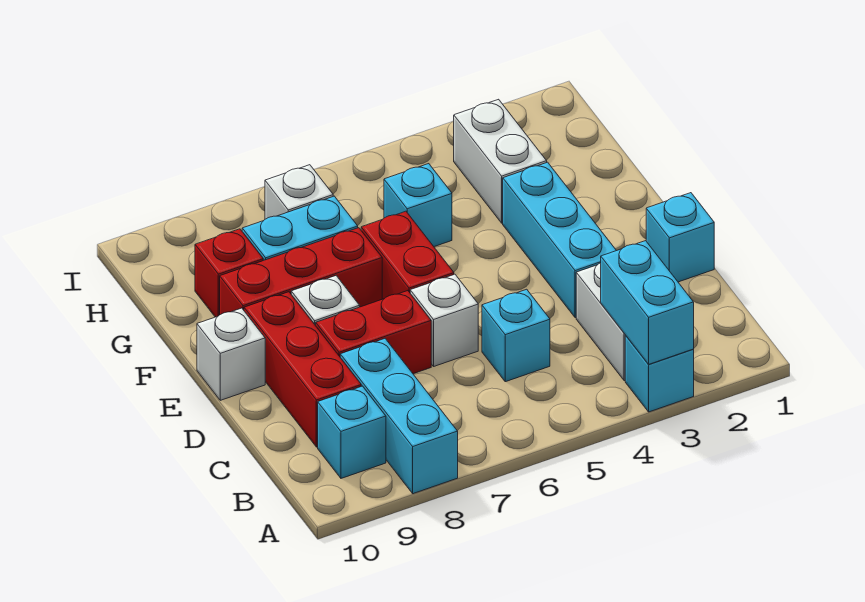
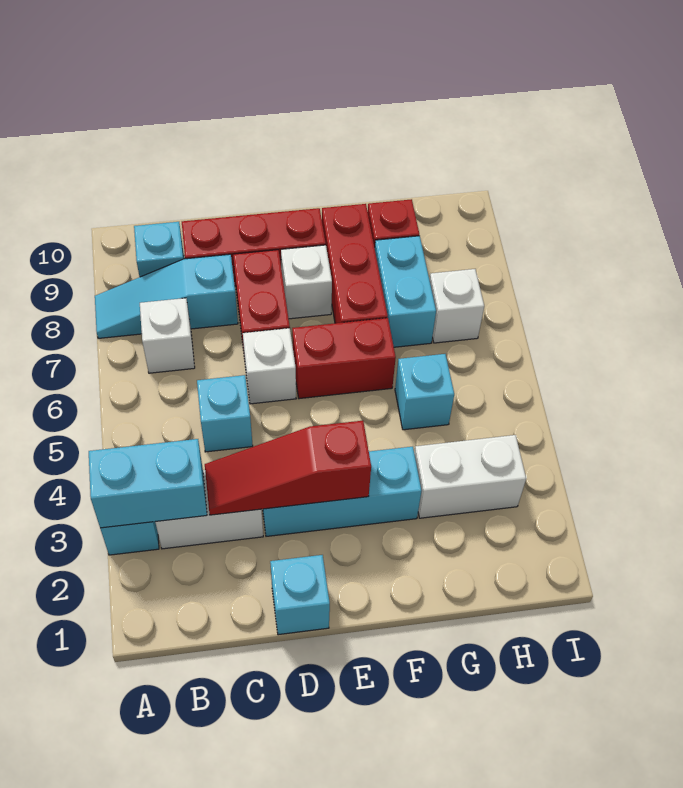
cyan 1x3 brick [340,339,458,494] -> cyan 1x3 slope [95,254,238,338]
none -> red 1x3 slope [205,421,371,515]
white 1x1 brick [197,308,265,400] -> white 1x1 brick moved to [140,298,195,373]

